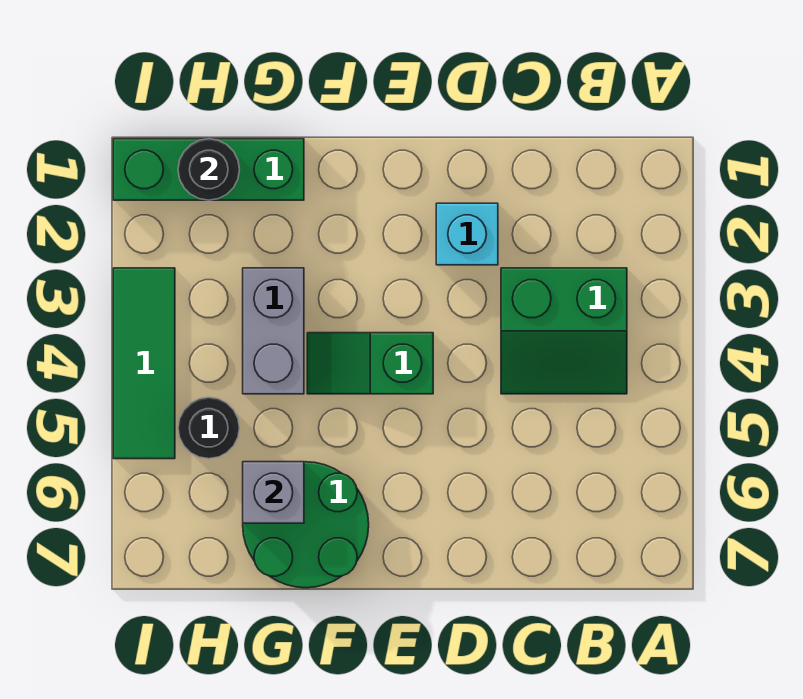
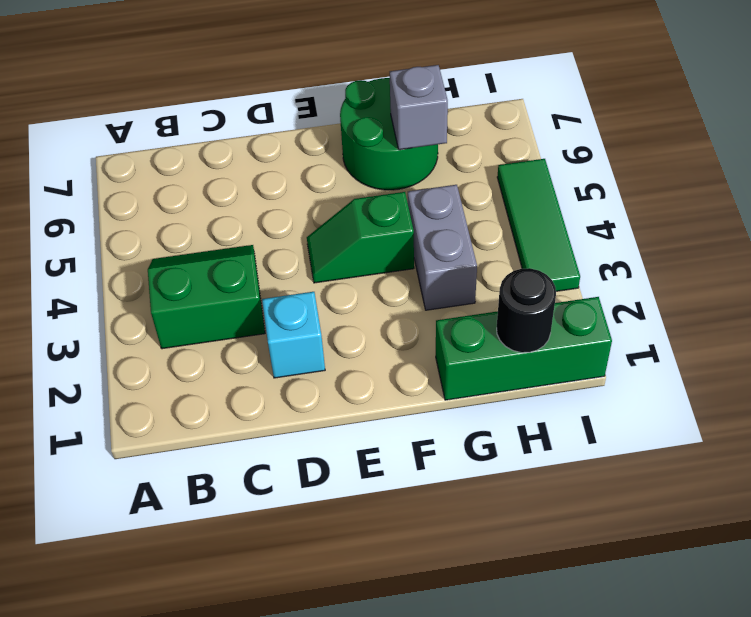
green 1x2 slope [307,333,433,394] -> green 1x2 slope turned to [307,192,414,283]
black 1x1 round brick [178,397,239,459] -> none

